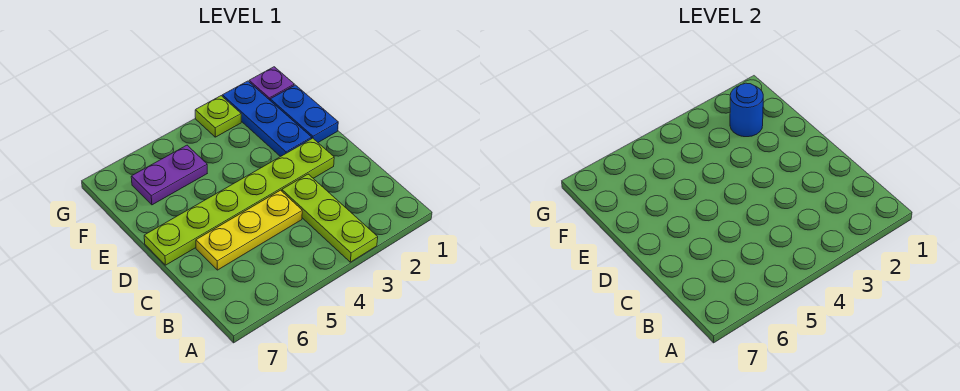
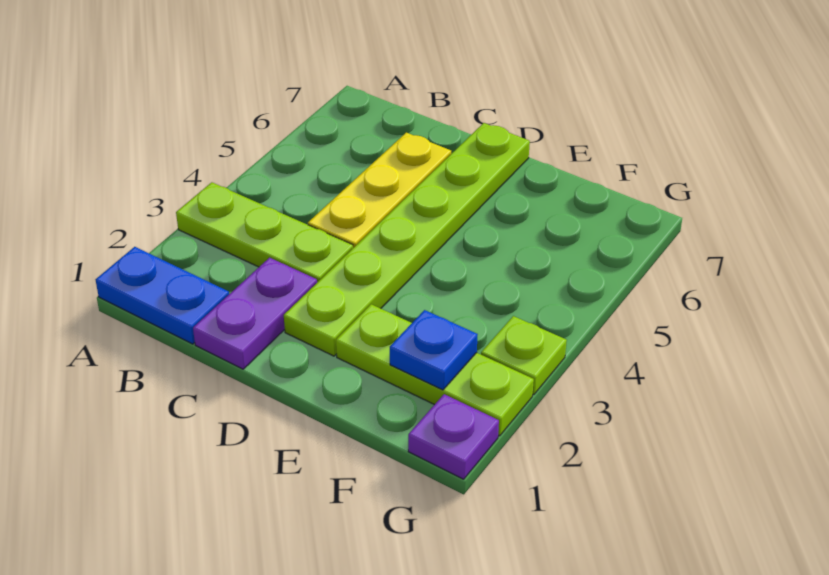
blue 1x2 plate [270,85,338,142] -> blue 1x2 plate moved to [96,247,229,344]
blue 1x3 plate [222,81,312,157] -> lime 1x3 plate [336,304,534,436]
blue 1x1 round brick [730,83,763,137] -> blue 1x1 plate [390,310,478,390]
purple 1x2 plate [131,145,207,205] -> purple 1x2 plate moved to [193,258,317,369]

